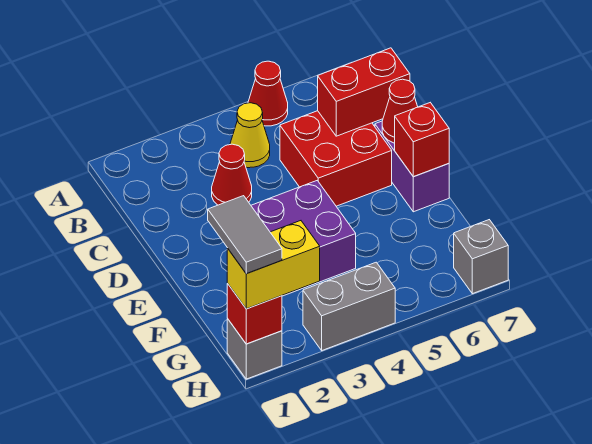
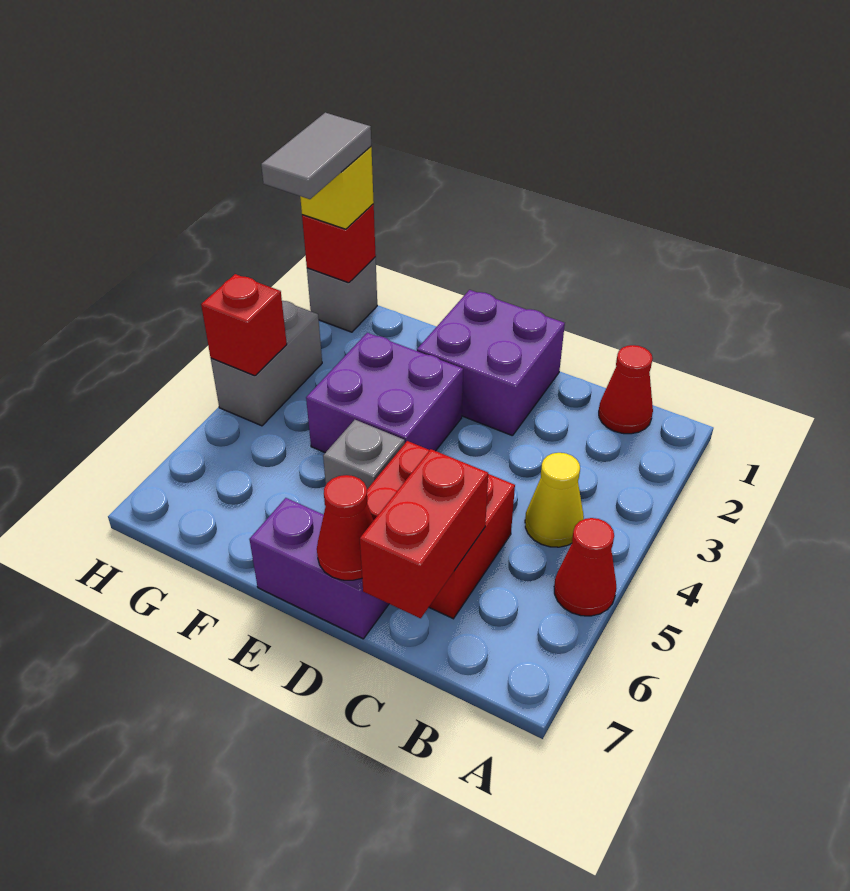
red 1x1 cone [212,144,252,205] -> red 1x1 cone moved to [599,345,653,434]
none -> purple 2x2 brick [417,290,565,436]
red 1x1 brick [395,103,449,177] -> red 1x1 brick moved to [201,274,287,376]
grey 1x2 tile [208,196,282,274] -> grey 1x2 tile turned to [261,113,371,199]
yellow 1x2 brick [227,221,320,309] -> yellow 1x1 brick [300,147,374,229]
grey 1x1 brick [454,220,508,294] -> grey 1x1 brick moved to [323,420,405,489]

